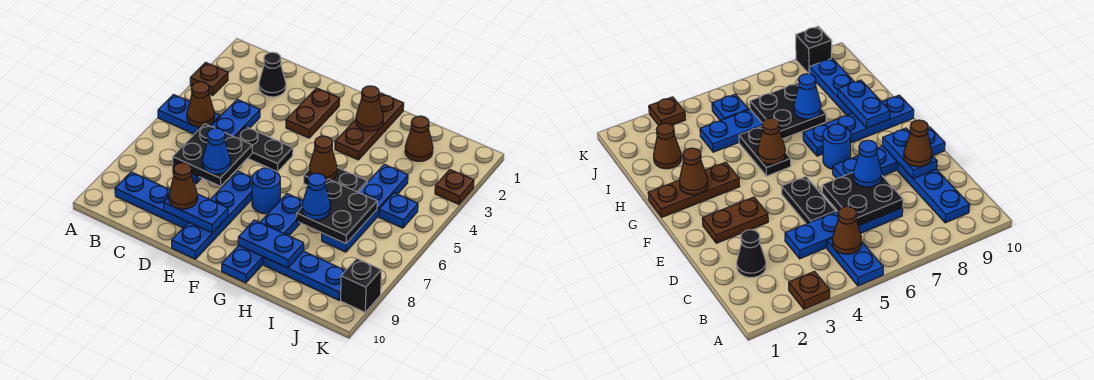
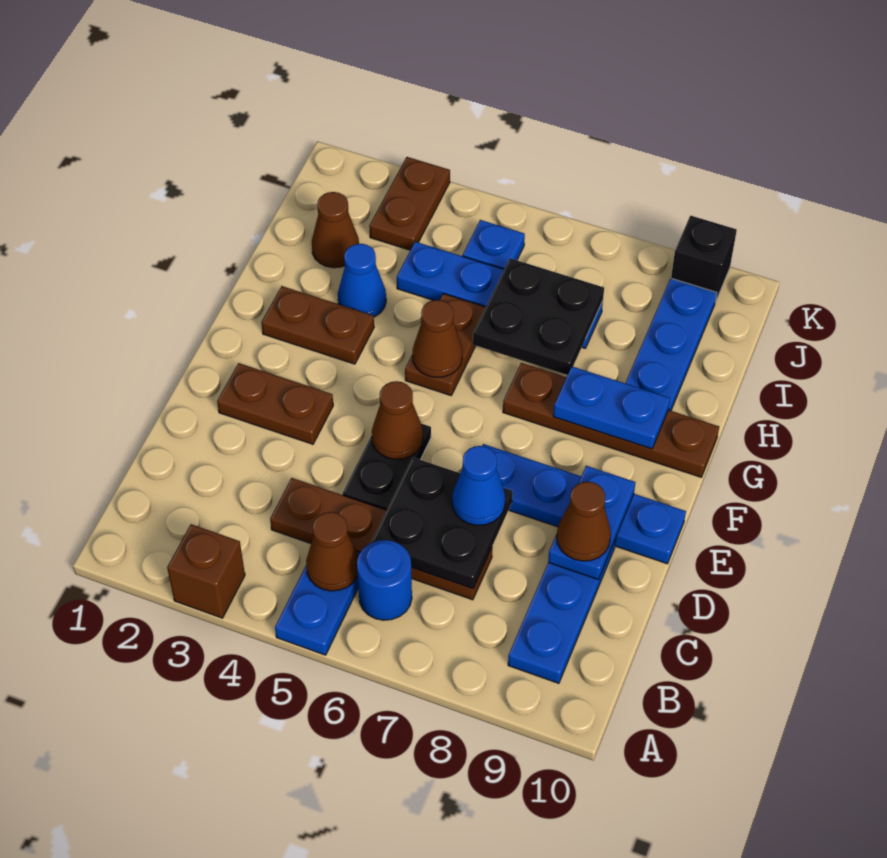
brown 1x1 plate [190,62,228,95] -> brown 1x1 brick [167,524,245,618]
black 1x1 cone [259,52,286,97] -> none
blue 1x4 plate [173,99,260,183] -> brown 1x4 plate [270,478,492,600]
blue 1x1 round brick [252,168,280,214] -> blue 1x1 round brick moved to [357,540,412,620]
brown 1x3 plate [335,93,404,160] -> brown 1x2 plate [261,286,374,364]
brown 1x1 cone [356,86,383,131] -> brown 1x1 cone moved to [372,381,423,459]
black 1x2 plate [304,167,367,192] -> brown 1x2 plate [405,294,486,395]
blue 1x4 plate [222,194,303,283] -> brown 1x4 plate [503,363,719,477]
blue 1x2 plate [238,220,304,268] -> blue 1x2 plate turned to [553,367,670,449]
blue 1x1 cone [302,173,331,220] -> blue 1x1 cone moved to [338,244,386,317]
brown 1x1 plate [435,170,474,204] -> brown 1x2 plate [369,157,450,250]

